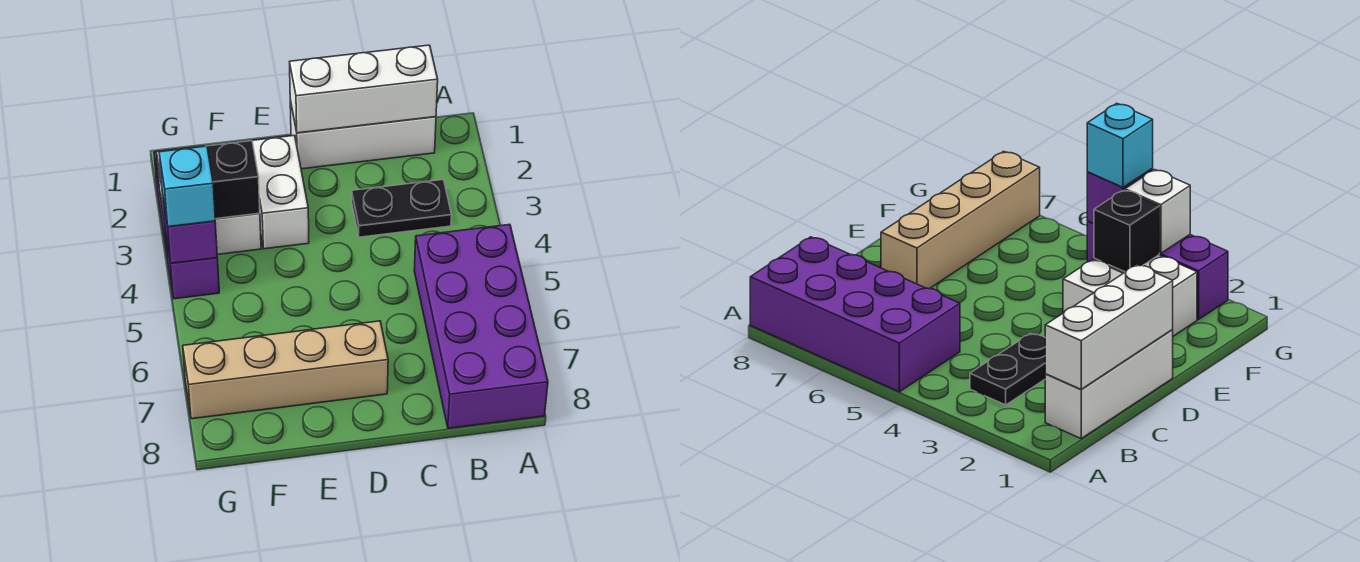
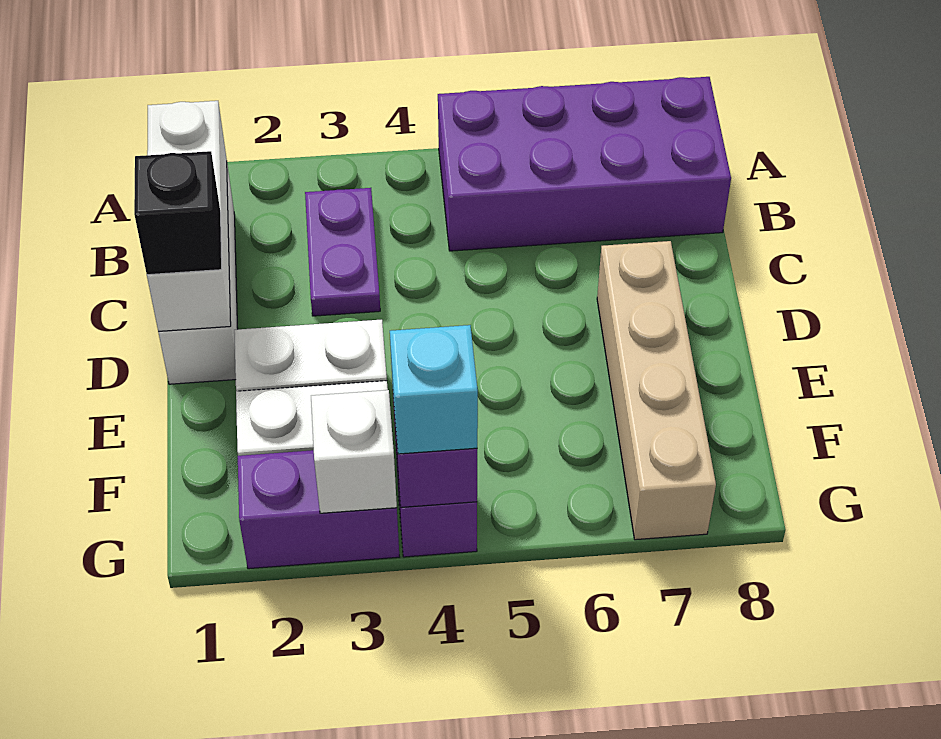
black 1x2 plate [352,180,452,237] -> purple 1x2 plate [305,188,380,316]
black 1x1 brick [207,141,260,219] -> black 1x1 brick moved to [134,151,222,275]

